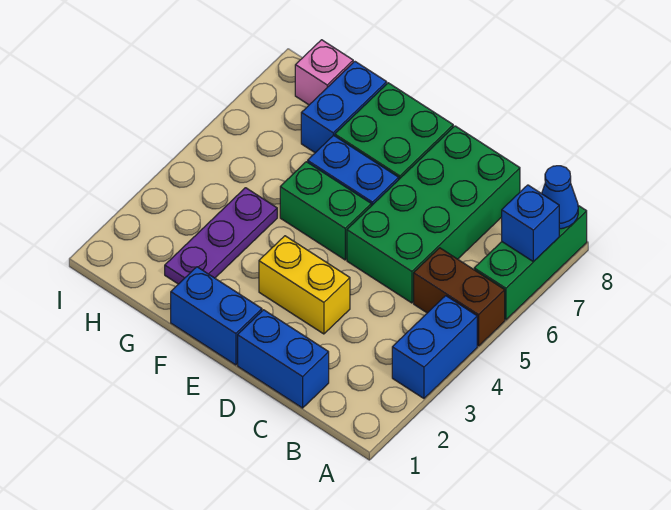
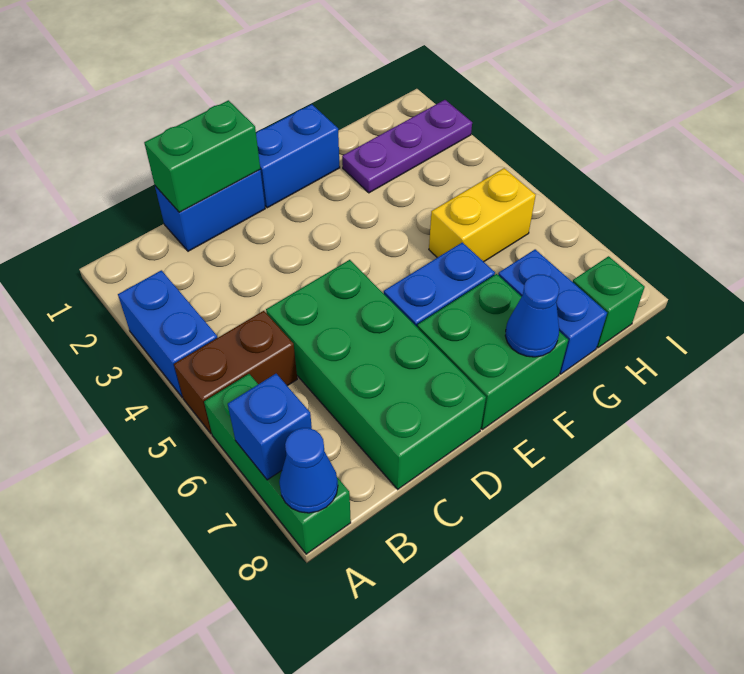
yellow 1x2 brick [259,236,350,334] -> yellow 1x2 brick moved to [429,168,536,262]
green 1x2 brick [280,162,371,260] -> green 1x2 brick moved to [144,100,260,212]
none -> blue 1x1 cone [505,274,559,357]
purple 1x3 plate [165,188,277,284] -> purple 1x3 plate turned to [342,100,472,193]
pink 1x1 brick [295,40,353,105] -> green 1x1 brick [573,256,645,348]

